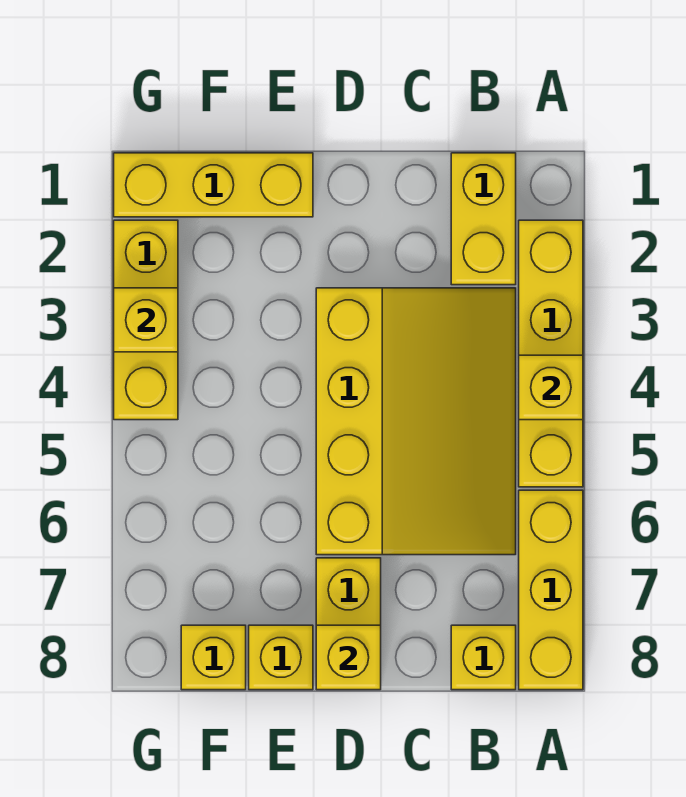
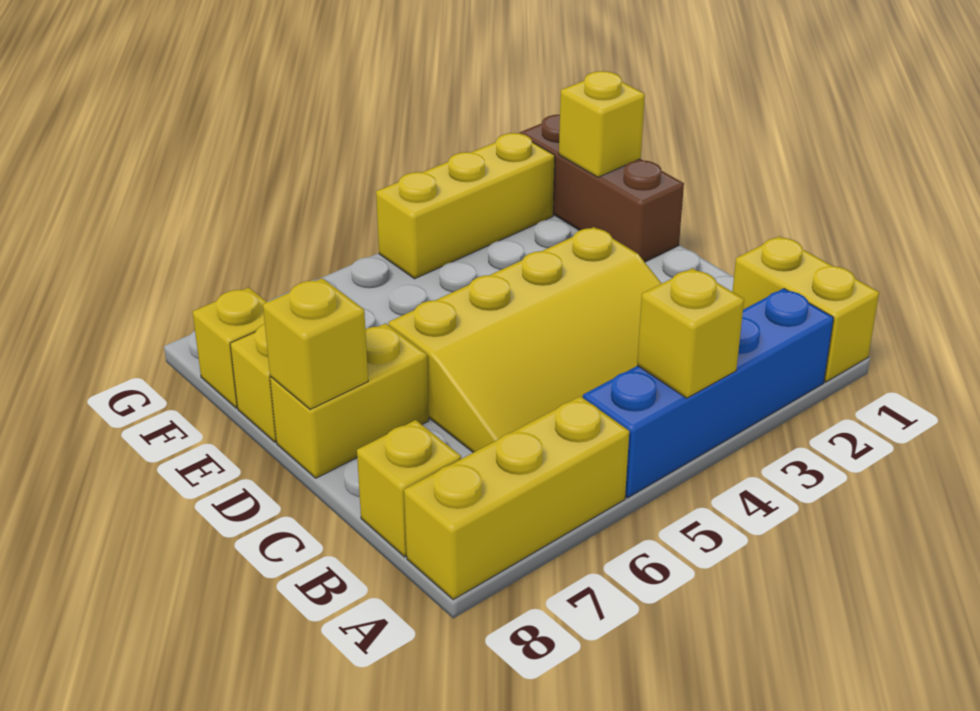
yellow 1x4 brick [519,220,583,487] -> blue 1x4 brick [583,288,834,498]
yellow 1x2 brick [451,153,516,285] -> yellow 1x2 brick turned to [732,236,879,382]
yellow 1x3 brick [114,153,313,217] -> brown 1x3 brick [520,115,684,262]
yellow 1x1 brick [114,288,178,352] -> yellow 1x1 brick moved to [559,71,645,177]

